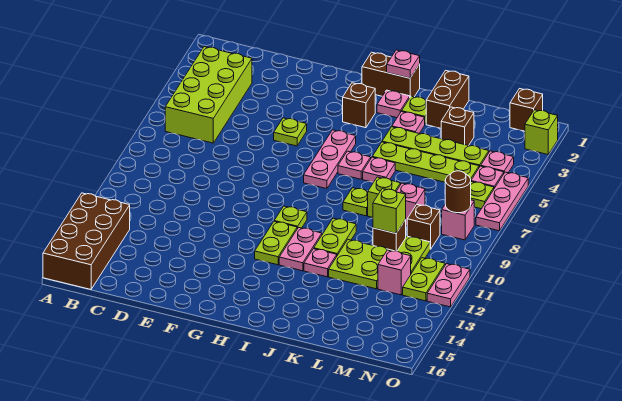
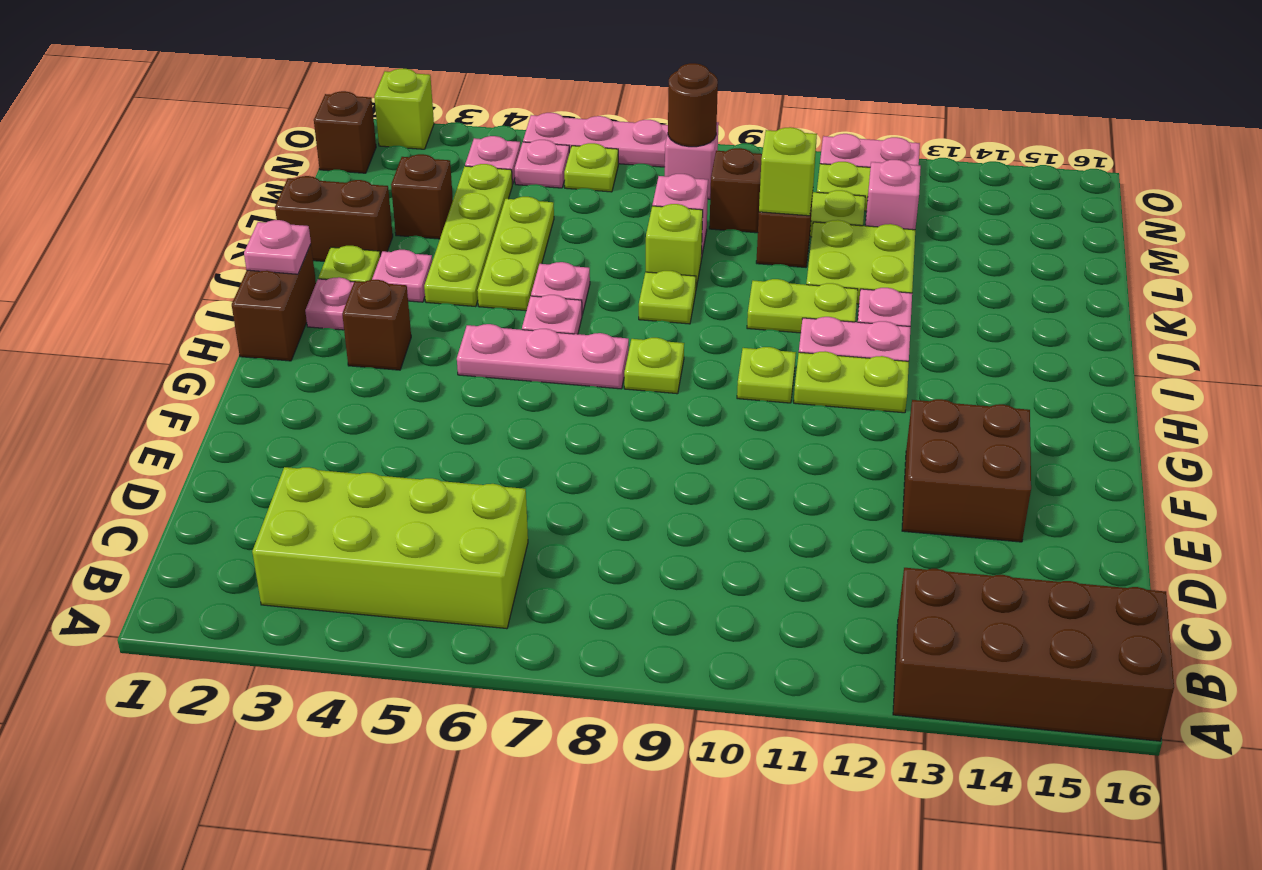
none -> brown 2x2 brick [902,399,1031,542]
lime 1x1 plate [274,118,307,146] -> lime 1x1 plate moved to [624,338,684,394]
lime 1x4 plate [373,142,479,182] -> lime 1x3 plate [477,197,554,311]

